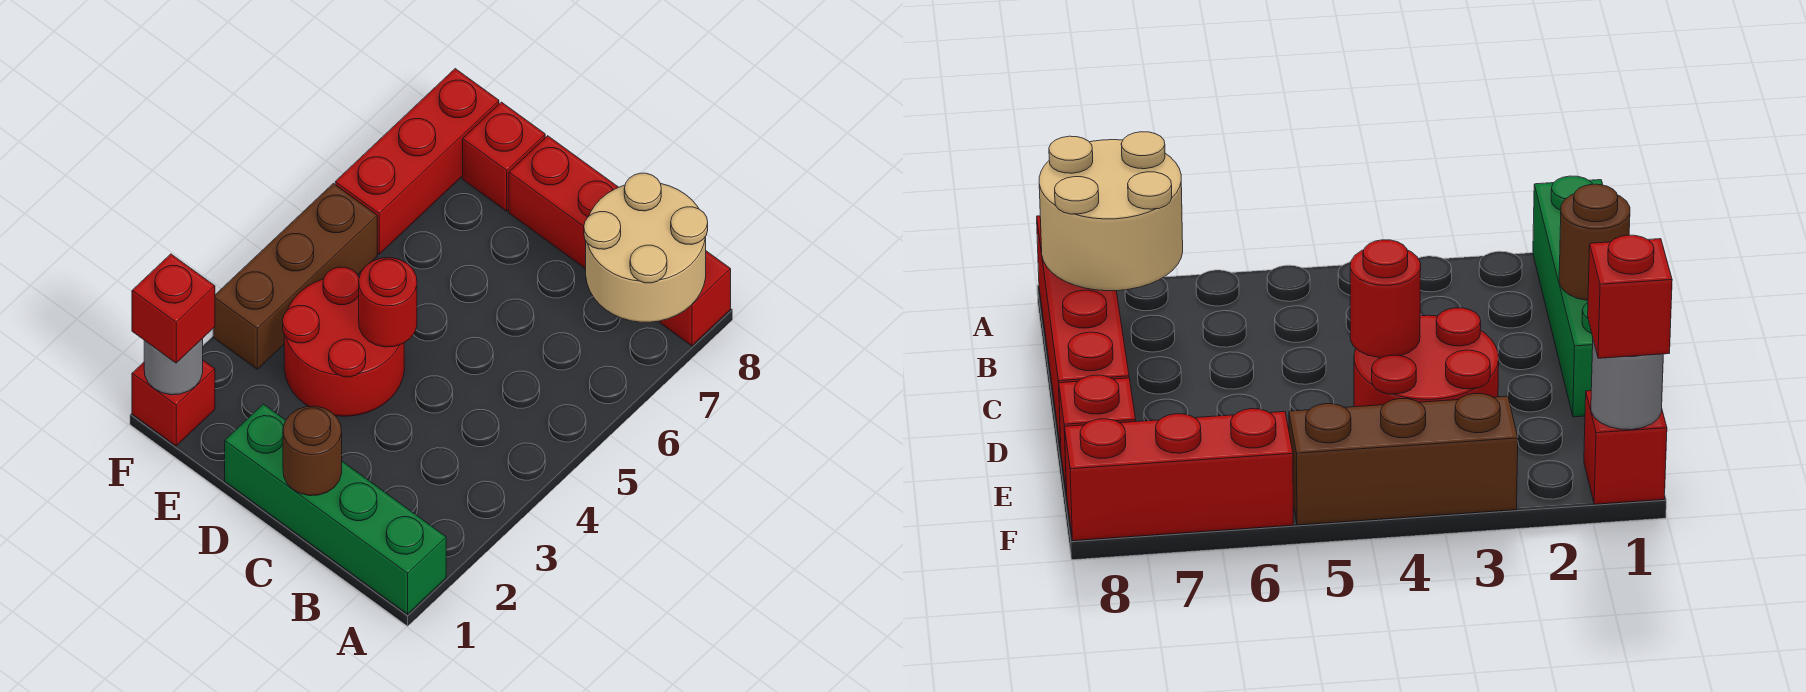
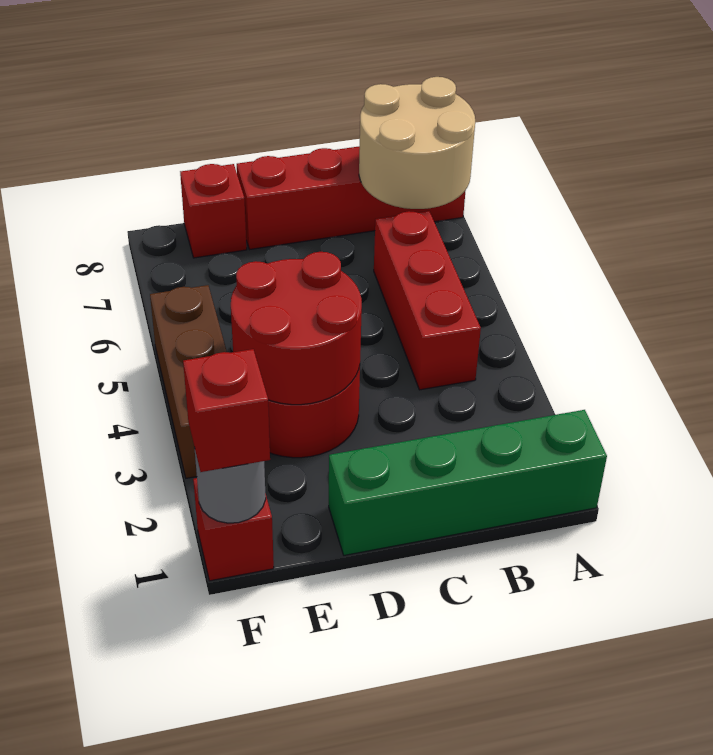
brown 1x1 round brick [283,406,342,496] -> none
red 1x1 round brick [359,258,417,347] -> red 2x2 round brick [231,252,362,405]
red 1x3 brick [335,69,499,254] -> red 1x3 brick moved to [374,211,481,390]

